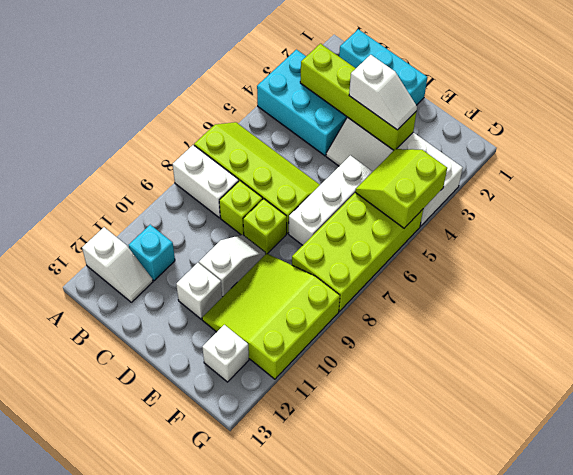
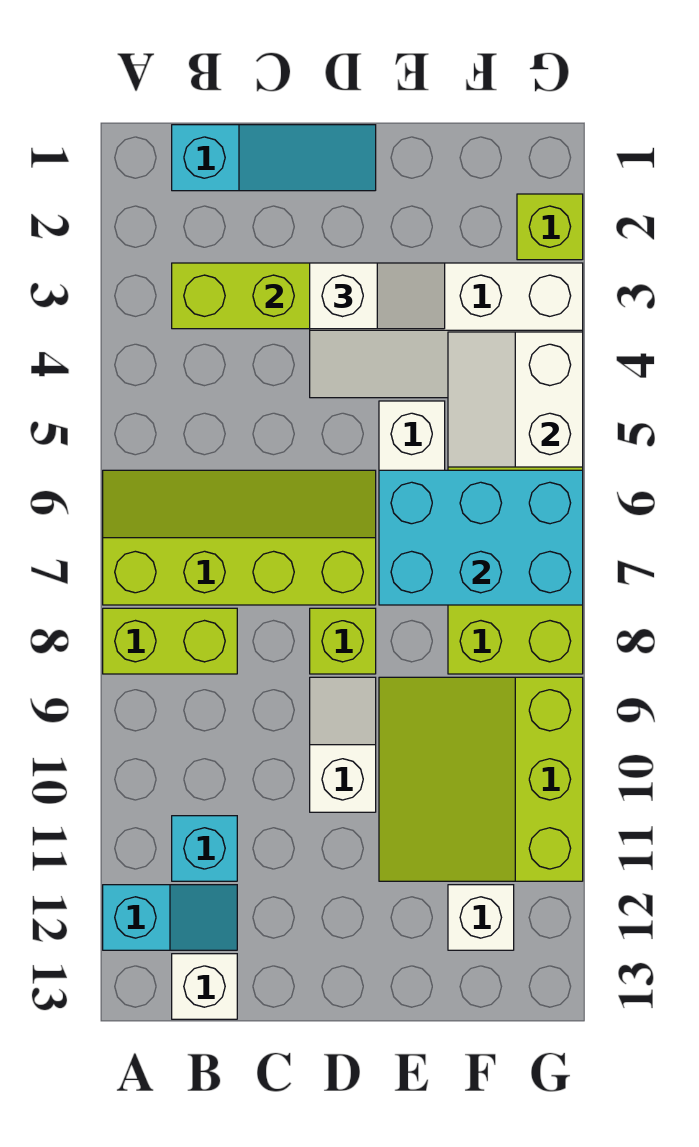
cyan 2x3 brick [257,50,347,156] -> cyan 2x3 brick moved to [379,470,583,605]
white 1x2 brick [173,145,239,218] -> lime 1x2 brick [103,608,237,674]
white 1x2 slope [82,227,153,302] -> cyan 1x2 slope [103,885,237,950]
cyan 1x3 brick [339,29,428,105] -> cyan 1x3 slope [172,125,376,191]
lime 1x1 brick [219,181,263,235] -> lime 1x1 brick moved to [517,194,583,260]
white 1x1 brick [176,263,222,319] -> white 1x1 brick moved to [172,954,237,1019]
lime 2x2 slope [355,149,447,228] -> white 2x2 slope [448,332,583,467]

